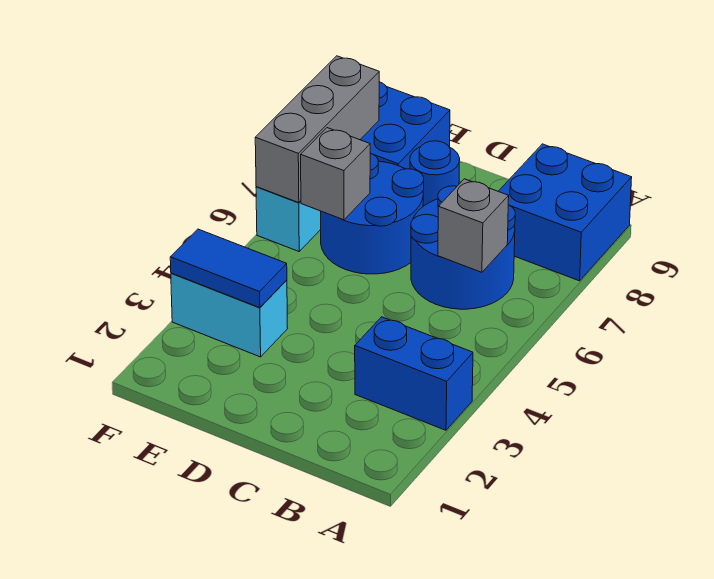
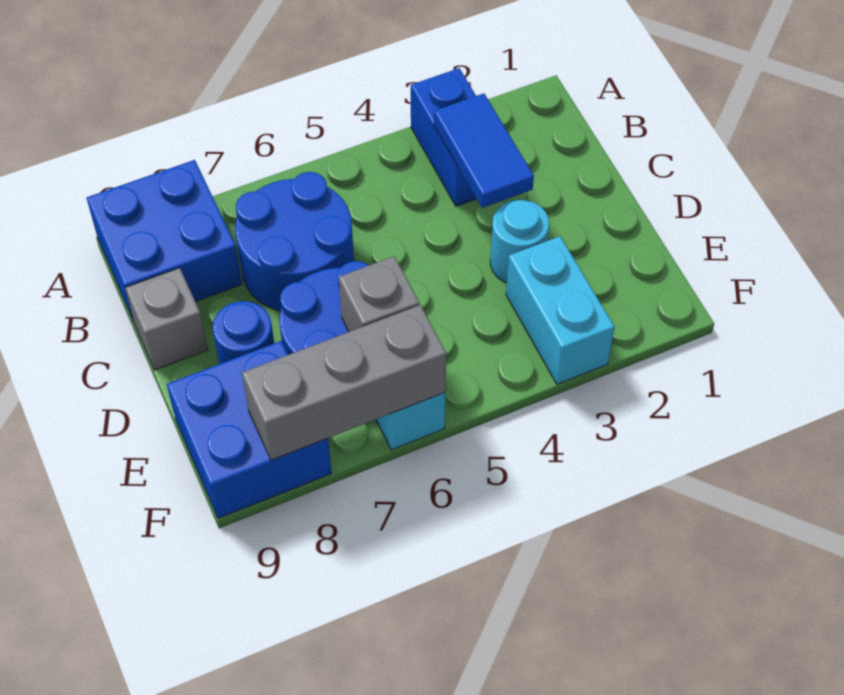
grey 1x1 brick [438,179,509,272] -> grey 1x1 brick moved to [125,268,208,370]
none -> cyan 1x1 round brick [490,199,549,283]
blue 1x2 tile [170,229,287,308] -> blue 1x2 tile moved to [434,93,534,208]

